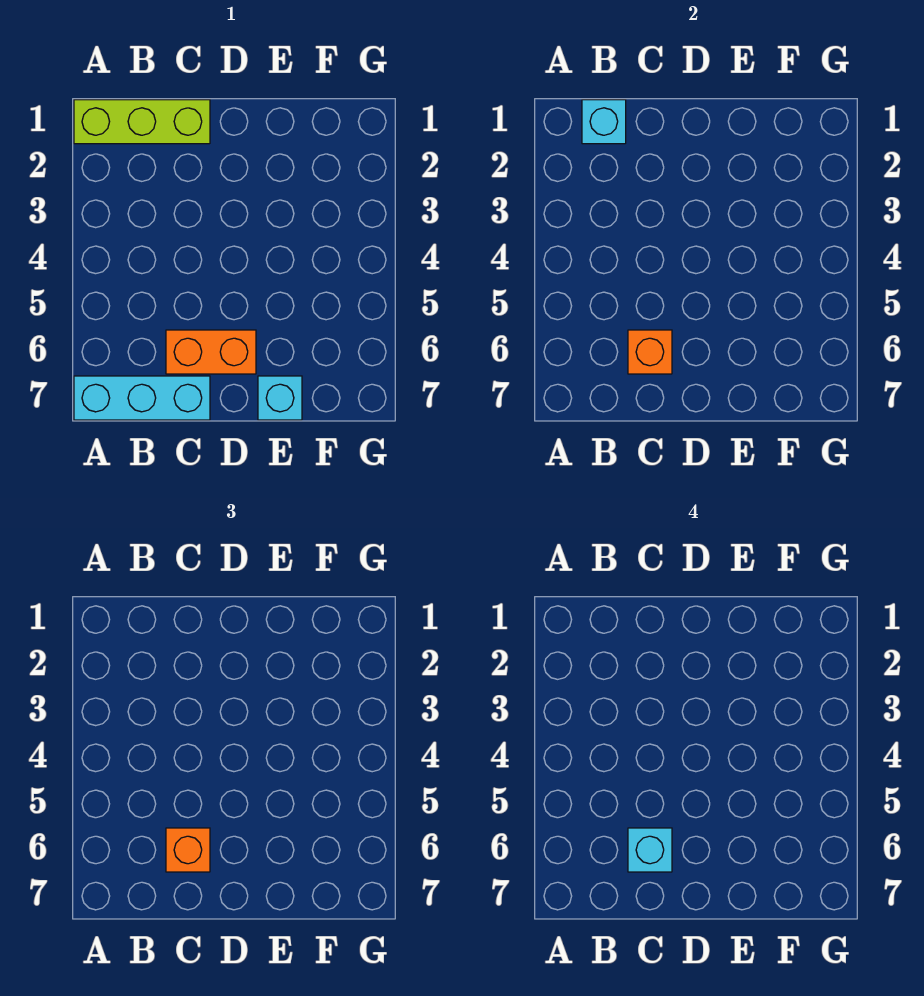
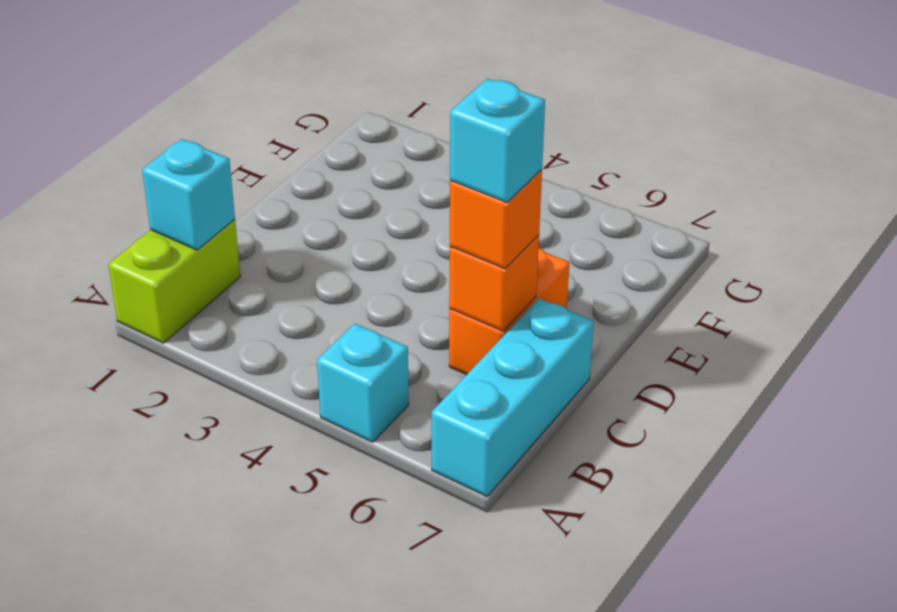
lime 1x3 brick [74,100,210,144] -> lime 1x2 brick [108,219,240,343]
cyan 1x1 brick [258,376,302,420] -> cyan 1x1 brick moved to [317,324,409,442]

